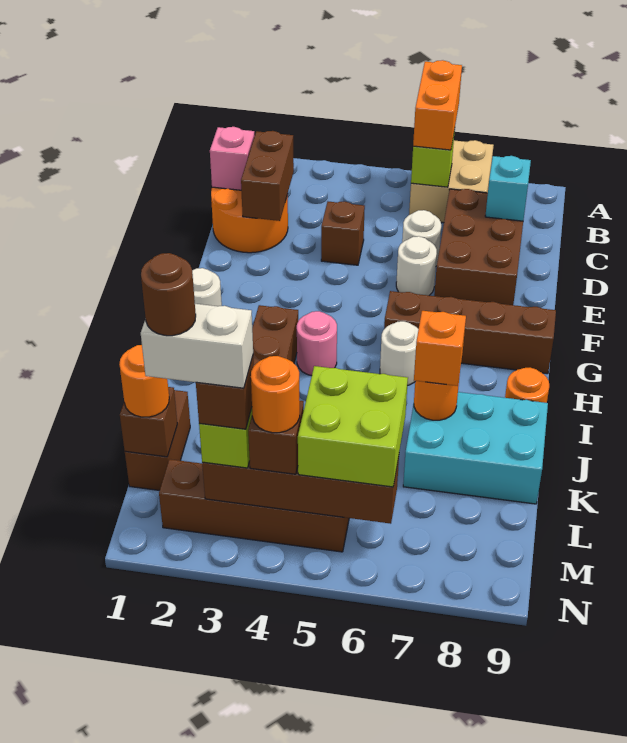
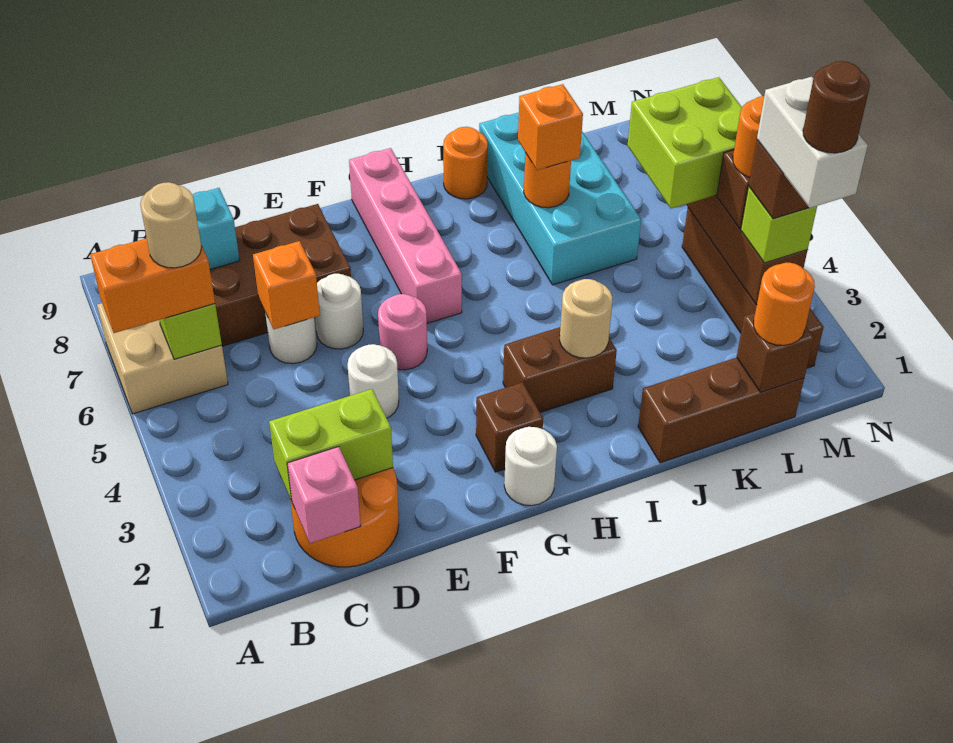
none -> tan 1x1 round brick [140,182,202,268]
brown 1x2 brick [241,131,294,221] -> lime 1x2 brick [269,389,393,501]
brown 1x1 brick [321,202,365,265] -> brown 1x1 brick moved to [476,382,543,472]
none -> orange 1x1 brick [253,241,320,329]
brown 1x4 brick [384,291,556,374] -> pink 1x4 brick [349,148,462,323]
pink 1x1 round brick [297,311,337,376] -> pink 1x1 round brick moved to [378,294,427,370]
white 1x1 round brick [380,321,419,386] -> white 1x1 round brick moved to [347,344,399,418]
none -> tan 1x1 round brick [560,279,612,358]
cyan 2x3 brick [403,392,548,504] -> cyan 2x4 brick [479,113,641,285]
brown 1x2 brick [125,390,190,490] -> brown 1x3 brick [638,358,804,463]

